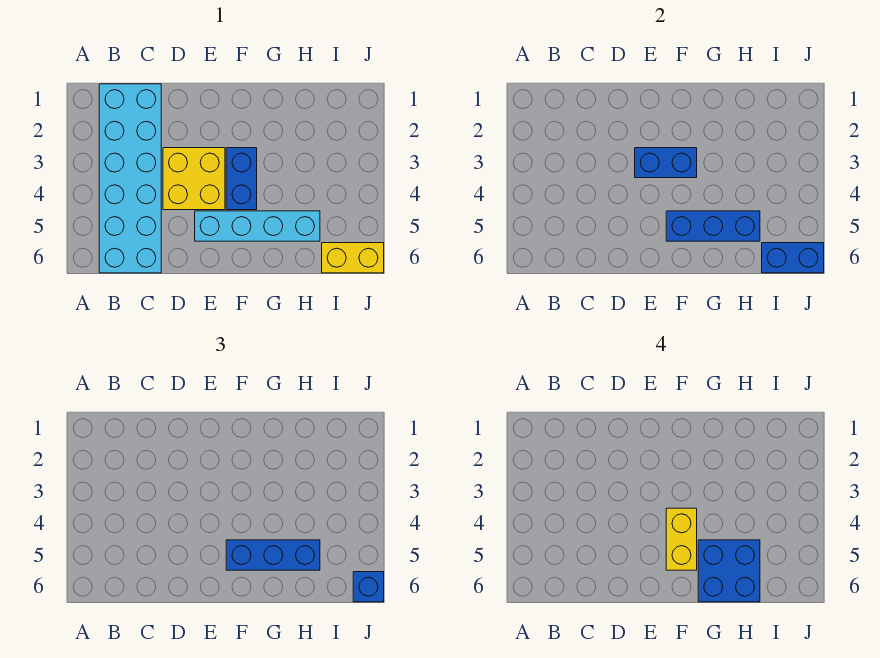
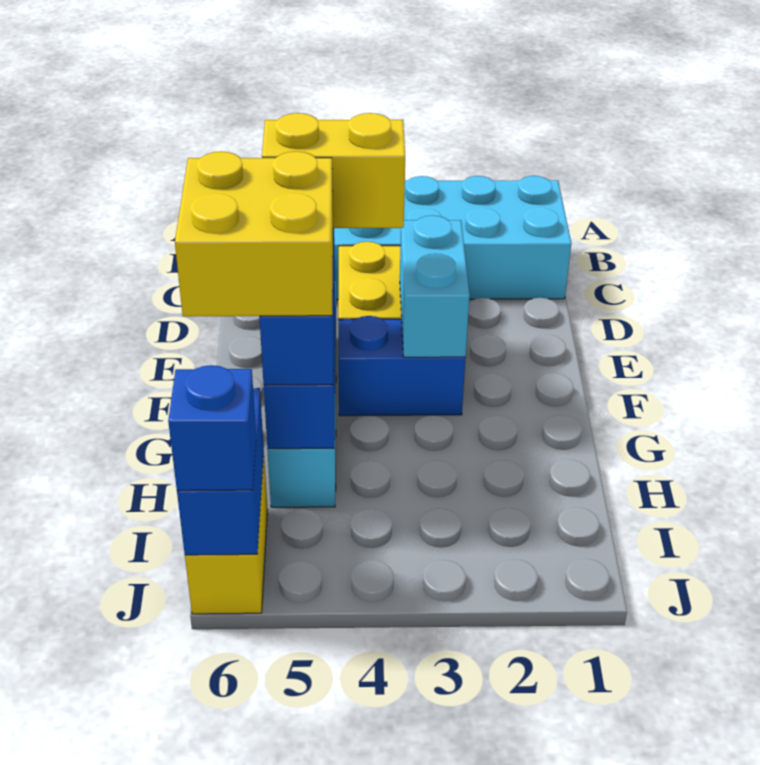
blue 1x2 brick [635,148,697,178] -> cyan 1x2 brick [400,215,470,357]
blue 2x2 brick [698,540,760,602] -> yellow 2x2 brick [175,151,333,316]

